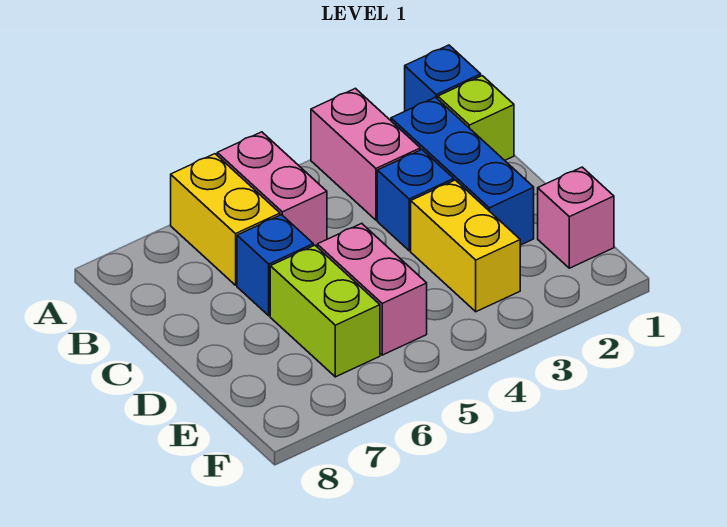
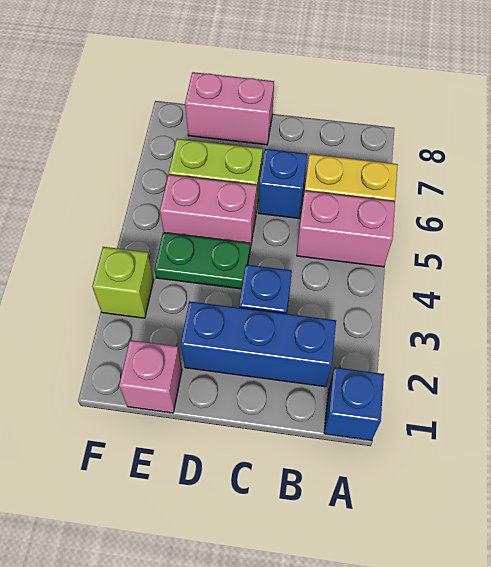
pink 1x2 brick [311,88,420,220] -> pink 1x2 brick moved to [185,72,274,145]
lime 1x1 brick [438,76,514,160] -> lime 1x1 brick moved to [92,247,154,318]
yellow 1x2 brick [411,180,520,312] -> none
none -> green 1x2 plate [155,232,250,289]

